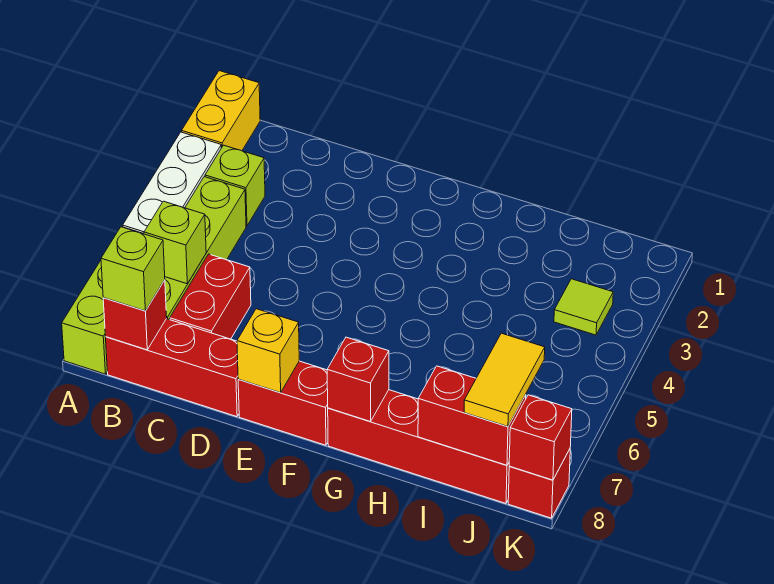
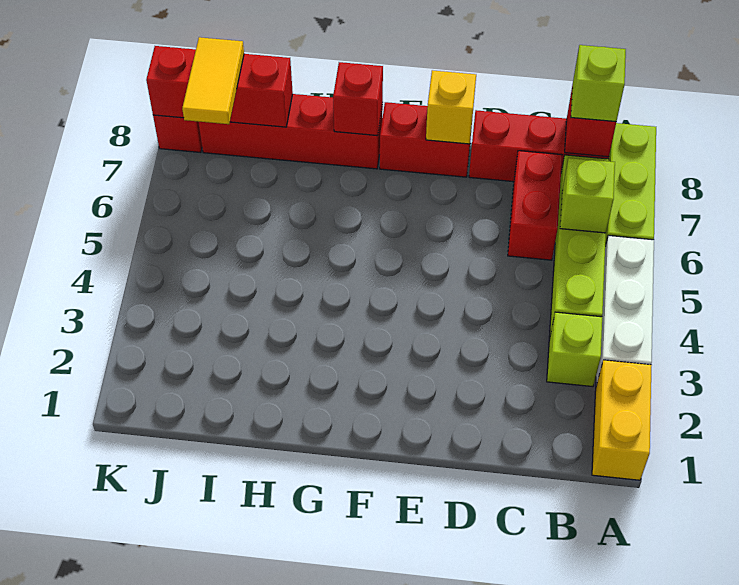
lime 1x1 tile [554,279,613,335] -> none

